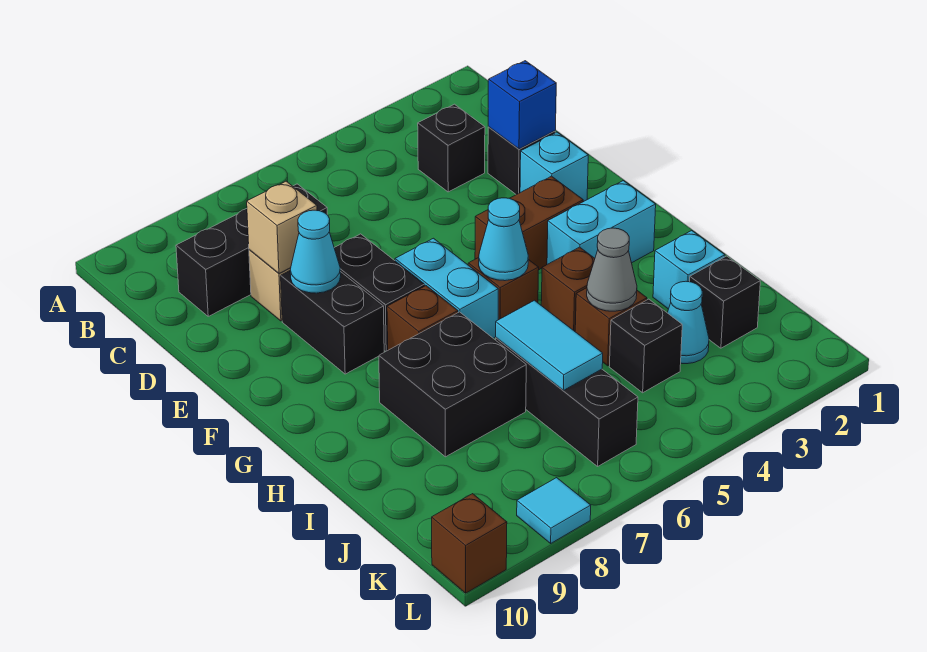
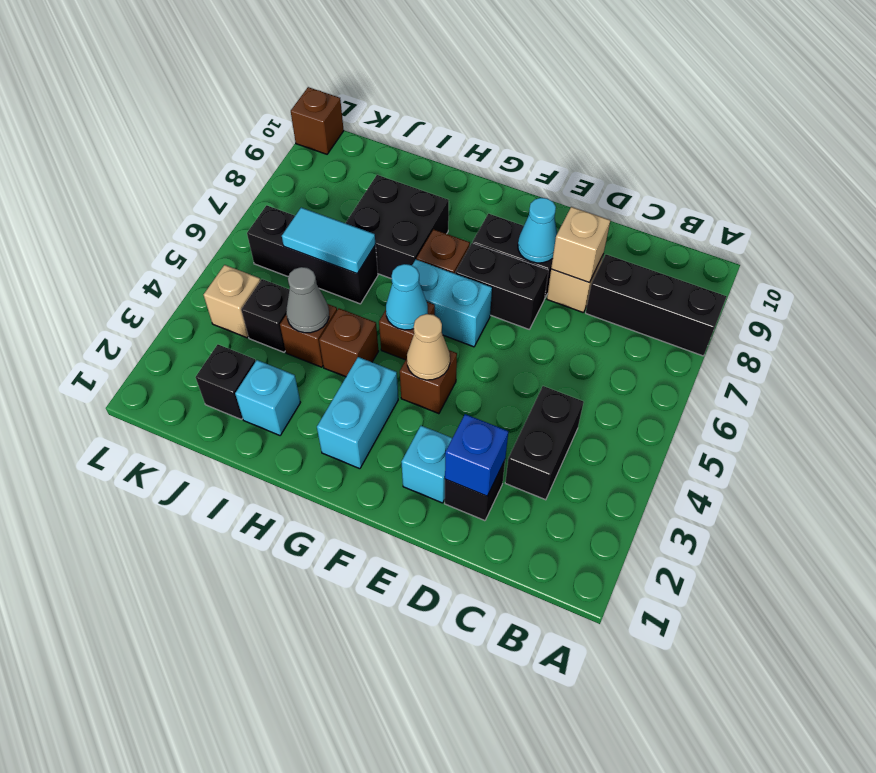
black 1x1 brick [418,104,485,192] -> black 1x2 brick [505,386,584,500]
black 1x3 brick [176,184,327,316] -> black 1x3 brick turned to [586,254,727,356]
brown 1x2 brick [475,176,583,270] -> brown 1x1 brick [400,350,457,414]
none -> tan 1x1 cone [407,314,450,380]
cyan 1x1 cone [667,281,709,364] -> none
none -> tan 1x1 brick [204,265,261,338]
cyan 1x1 tile [517,478,591,543] -> none

